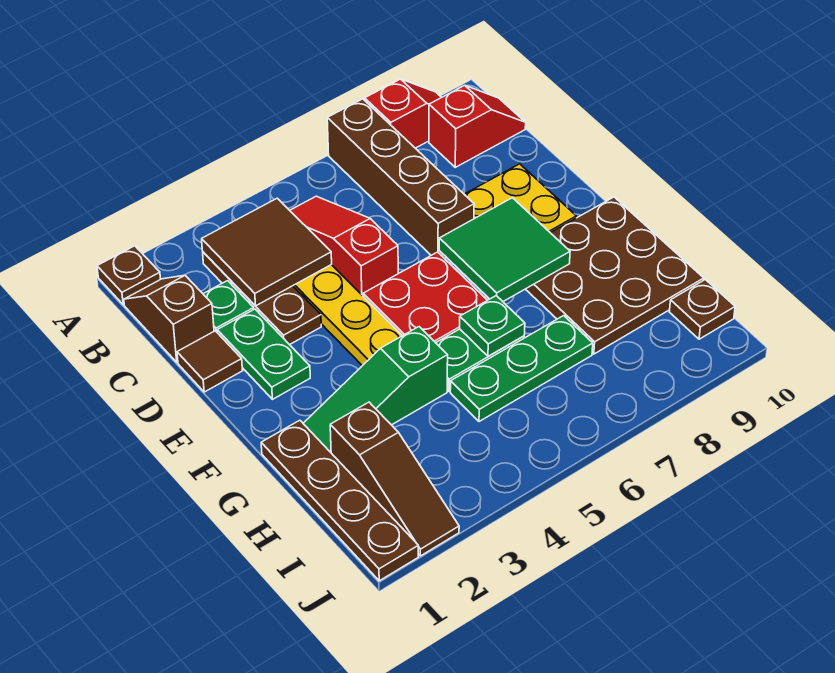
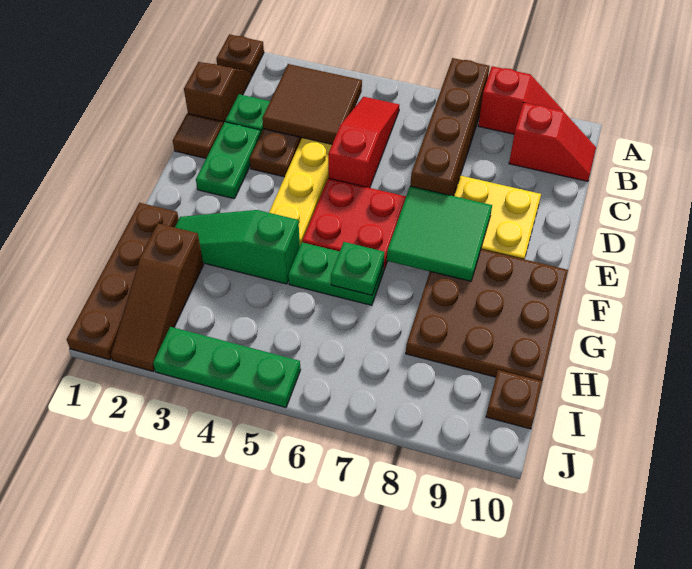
green 1x3 plate [450,316,593,422] -> green 1x3 plate moved to [153,327,301,408]

